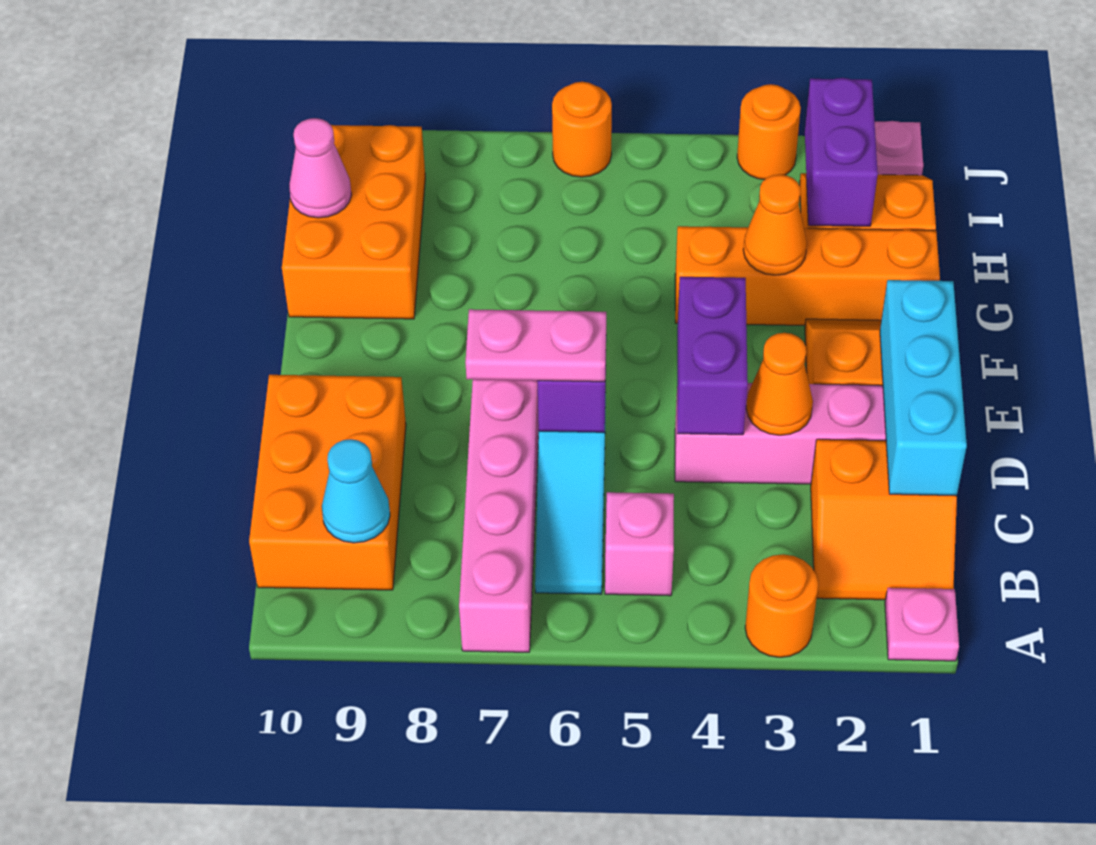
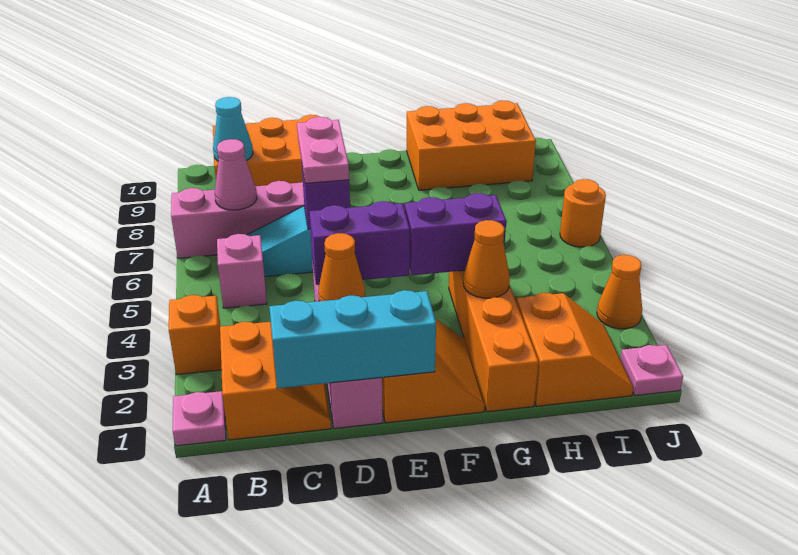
orange 1x1 round brick [745,554,818,657] -> orange 1x1 brick [169,295,222,375]
orange 2x2 slope [811,439,957,600] -> orange 2x2 slope turned to [220,322,331,440]
purple 1x2 brick [805,78,878,226] -> purple 1x2 brick moved to [405,193,506,275]
pink 1x1 cone [289,118,352,218] -> pink 1x1 cone moved to [215,139,257,210]
orange 1x1 round brick [737,84,801,180] -> orange 1x1 cone [597,255,642,329]

